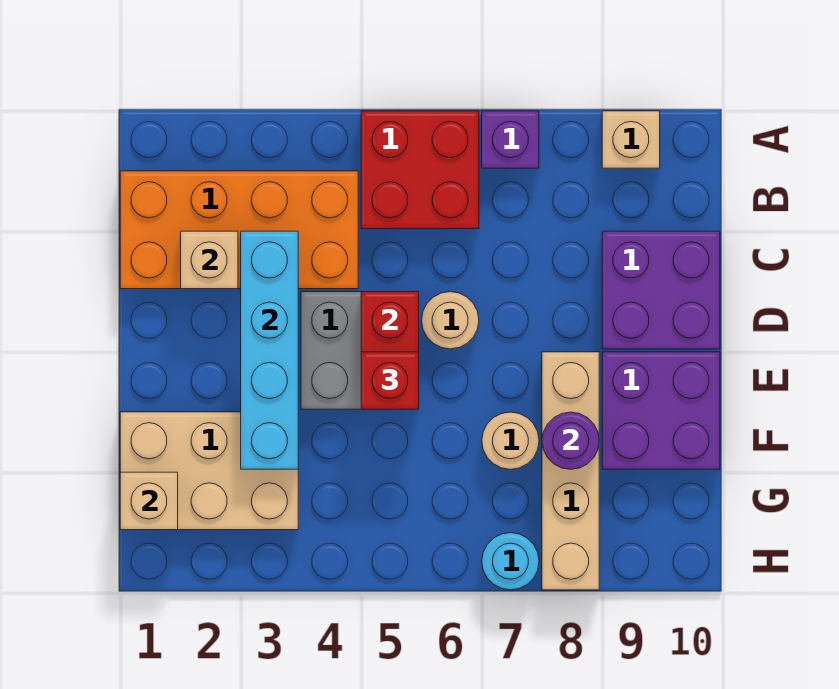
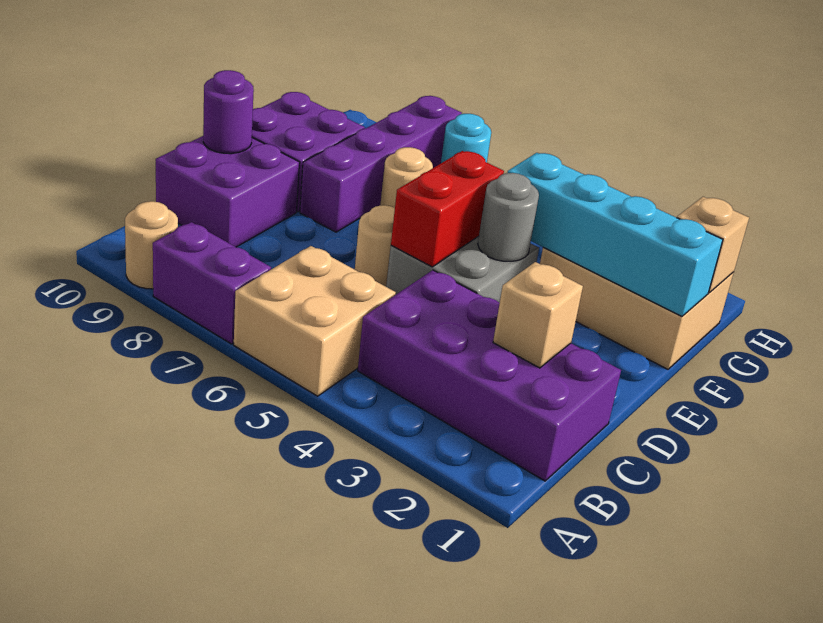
red 2x2 brick [361,111,479,229] -> tan 2x2 brick [234,246,396,396]
purple 1x1 brick [482,111,539,168] -> purple 1x2 brick [153,222,271,344]
tan 1x1 brick [602,111,660,168] -> tan 1x1 round brick [125,201,178,289]
orange 2x4 brick [120,171,358,289] -> purple 2x4 brick [358,270,621,481]
cyan 1x4 brick [241,231,298,469] -> cyan 1x4 brick turned to [507,153,723,316]
none -> grey 1x1 round brick [478,173,539,261]
red 1x1 brick [361,352,419,409] -> none
tan 1x4 brick [542,352,599,590] -> purple 1x4 brick [300,96,462,232]
purple 1x1 round brick [542,412,599,469] -> purple 1x1 round brick moved to [203,70,254,154]

